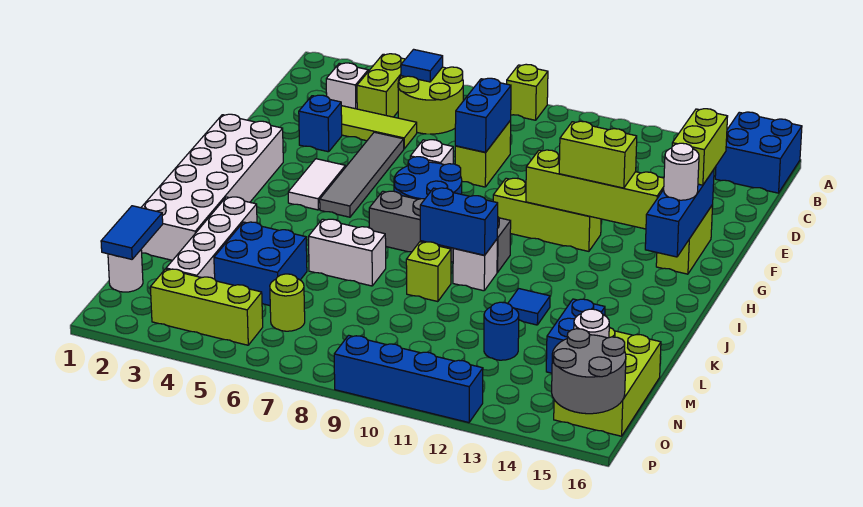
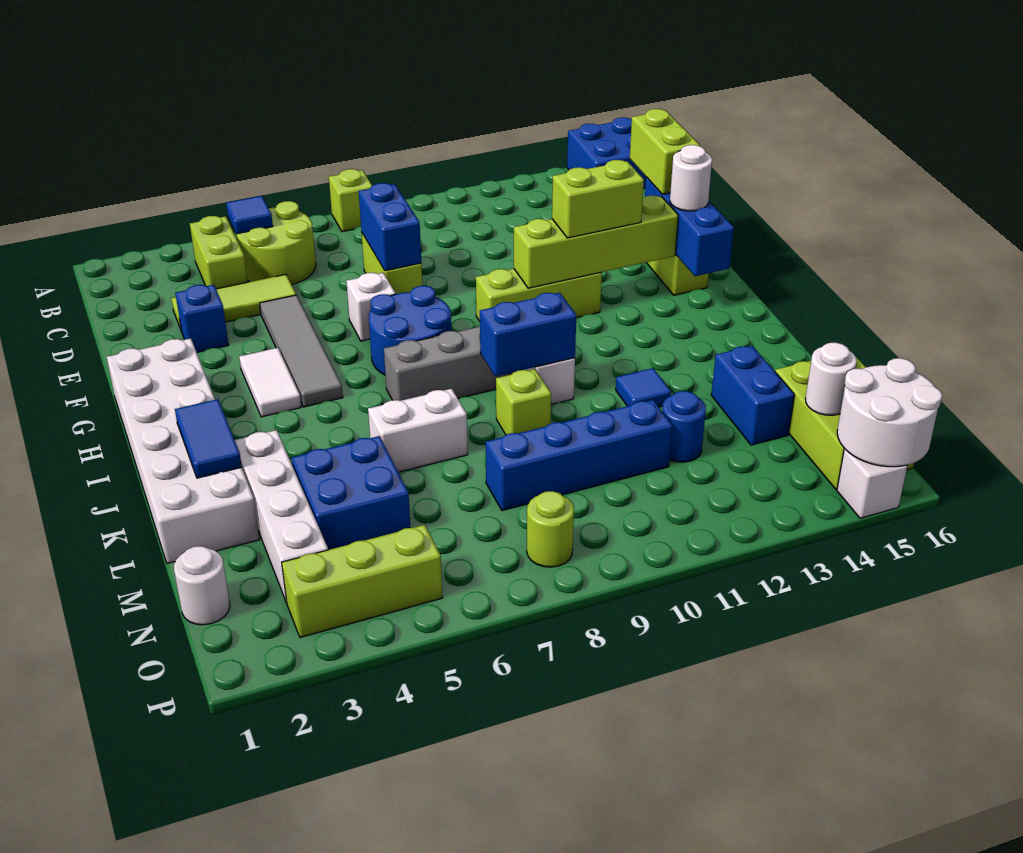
white 1x1 brick [326,63,368,109] -> white 1x1 brick moved to [837,449,907,518]
blue 1x2 tile [101,206,163,259] -> blue 1x2 tile moved to [175,399,242,478]
lime 1x1 round brick [270,274,305,331] -> lime 1x1 round brick moved to [527,491,574,567]
grey 2x2 round brick [552,329,626,414] -> white 2x2 round brick [837,358,942,467]
blue 1x4 brick [334,335,483,423] -> blue 1x4 brick moved to [486,400,672,511]

